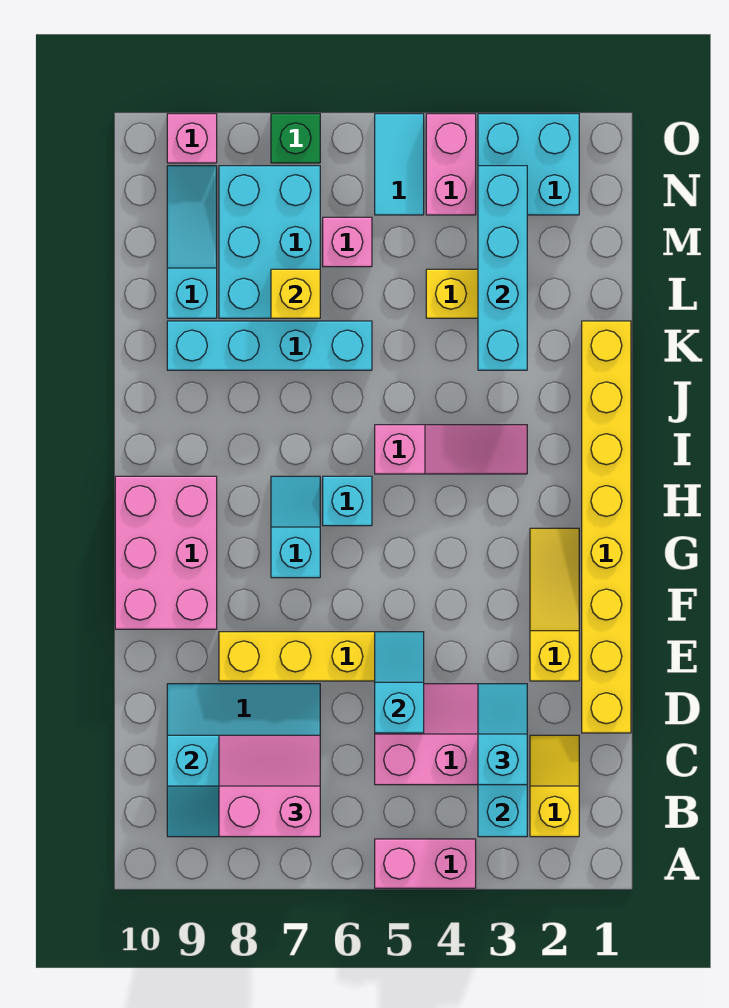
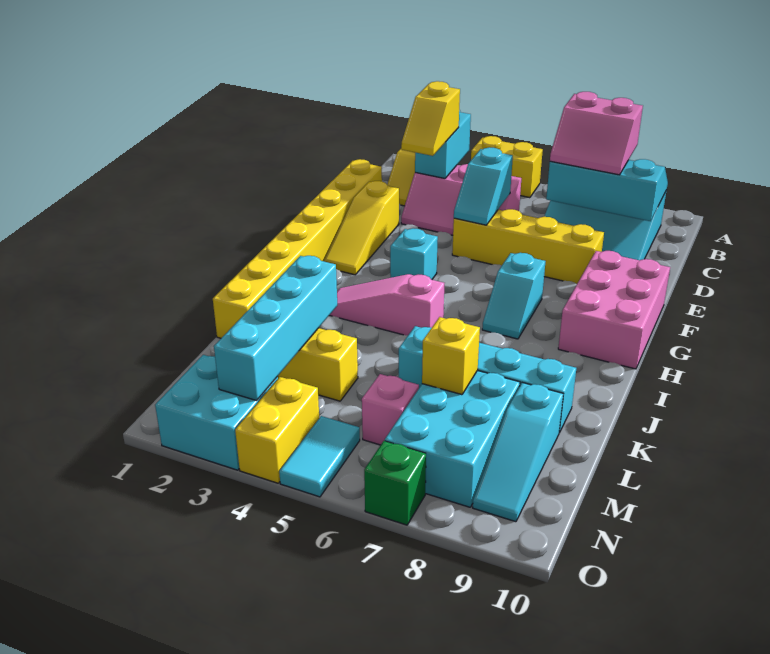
pink 1x2 brick [375,839,476,888] -> yellow 1x2 brick [471,136,543,198]
cyan 1x2 slope [478,684,527,785] -> yellow 1x2 slope [401,81,460,156]
cyan 1x1 brick [323,476,372,526] -> cyan 1x1 brick moved to [390,228,438,280]
pink 1x2 brick [426,114,476,215] -> yellow 1x2 brick [235,377,319,483]
pink 1x1 brick [167,114,217,163] -> none

